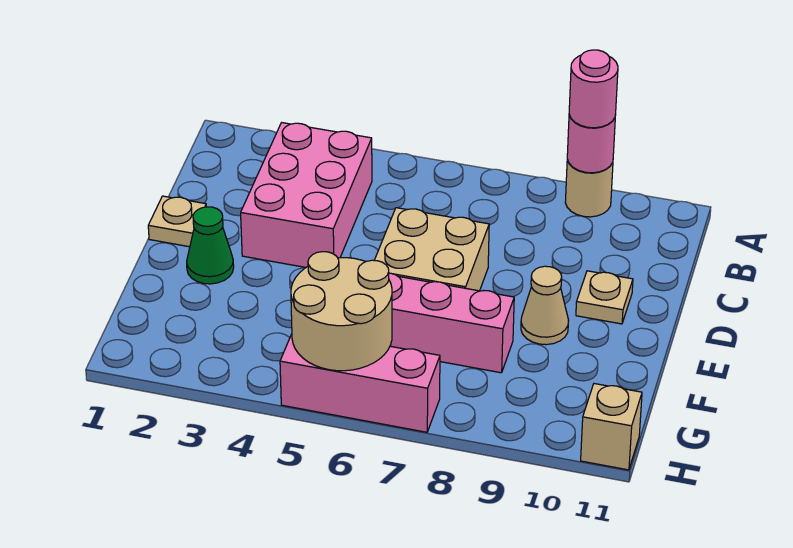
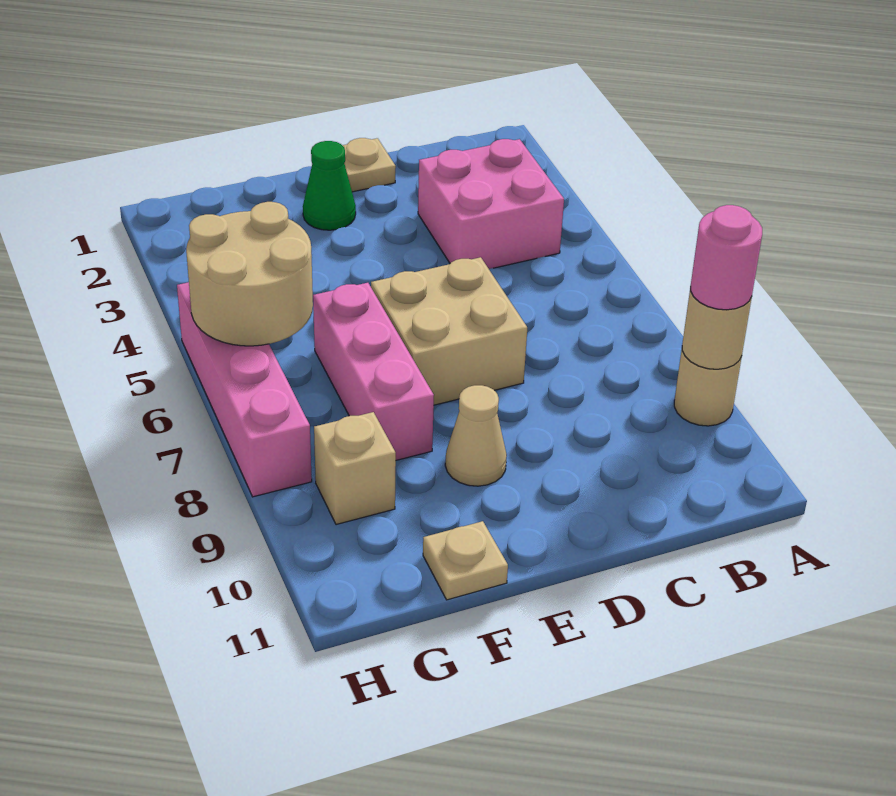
pink 1x1 round brick [567,115,615,173] -> tan 1x1 round brick [682,286,752,369]
pink 2x3 brick [241,123,372,267] -> pink 2x2 brick [418,139,564,269]
tan 1x1 plate [576,271,633,324] -> tan 1x1 plate moved to [423,521,508,600]
pink 1x3 brick [280,334,440,432] -> pink 1x4 brick [177,282,312,497]
tan 1x1 brick [581,384,642,470] -> tan 1x1 brick moved to [314,412,396,525]

